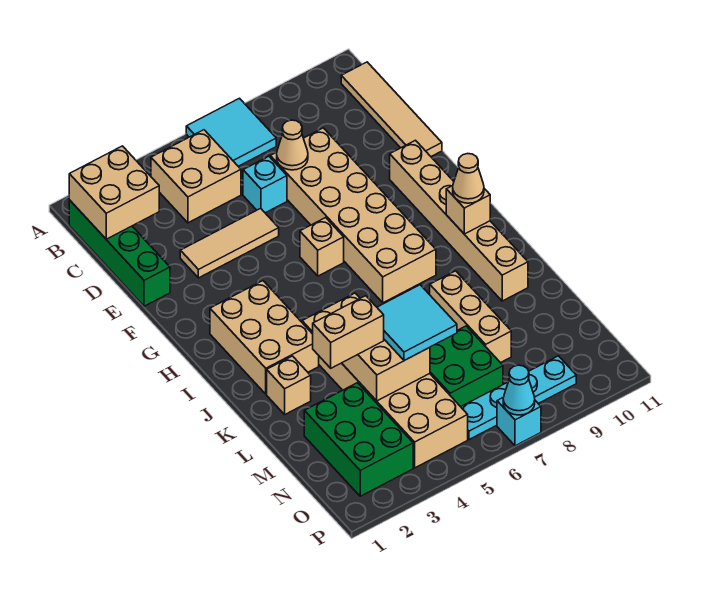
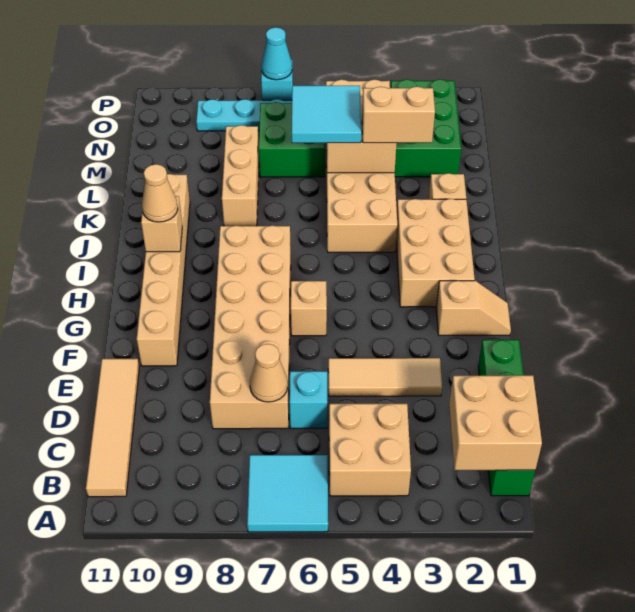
none -> tan 1x2 slope [436,281,511,335]

